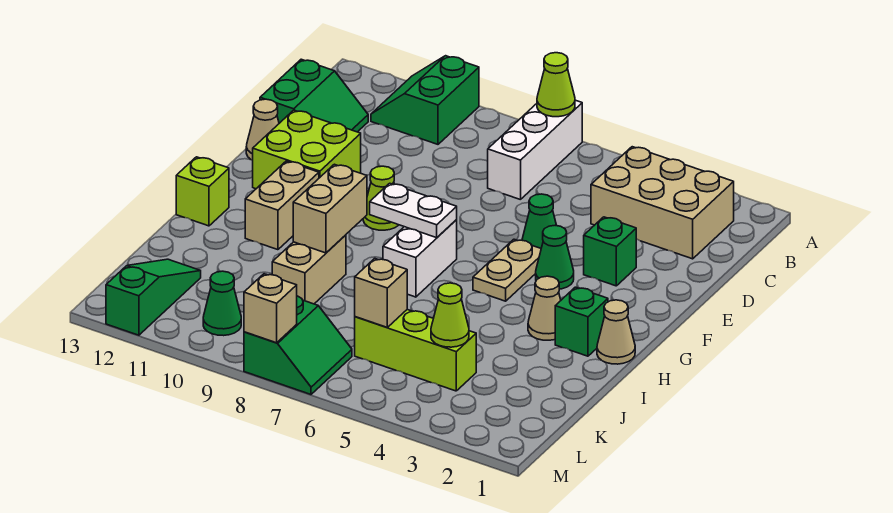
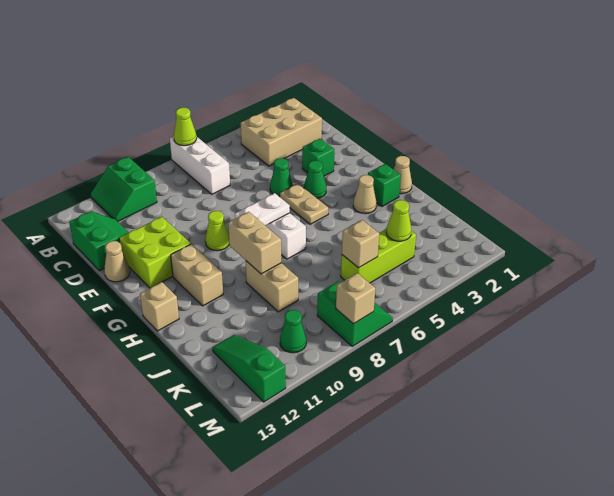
lime 1x1 brick [176,157,229,226] -> tan 1x1 brick [140,282,179,331]

